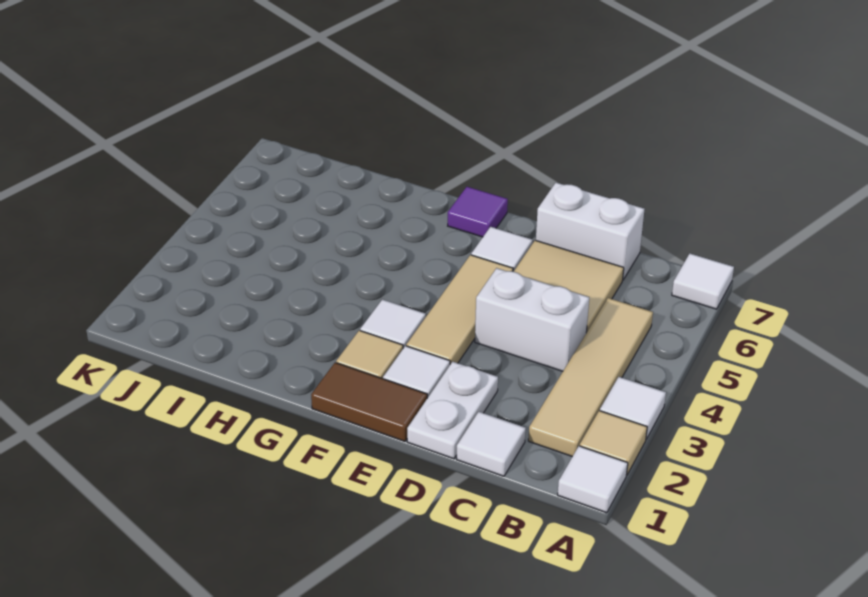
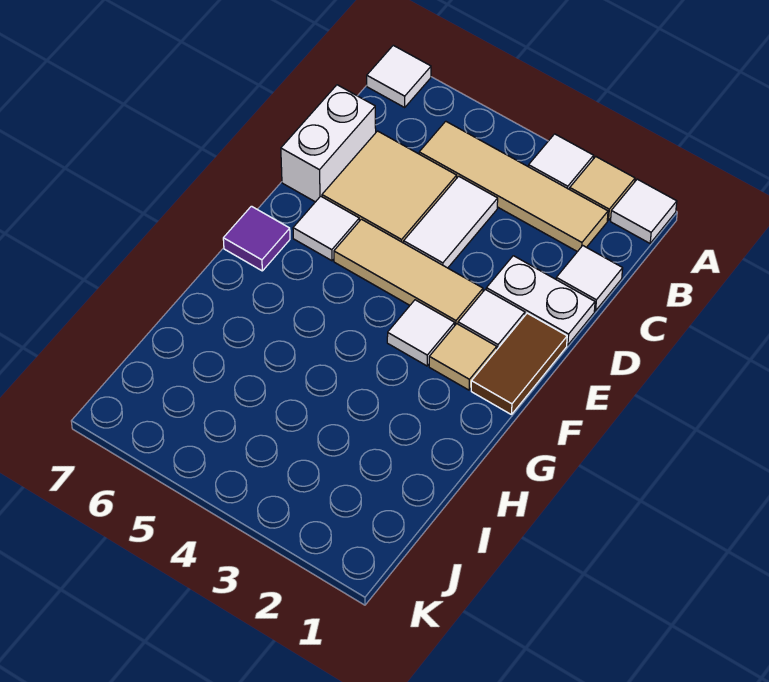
white 1x2 brick [475,268,589,371] -> white 1x2 tile [404,176,498,268]

